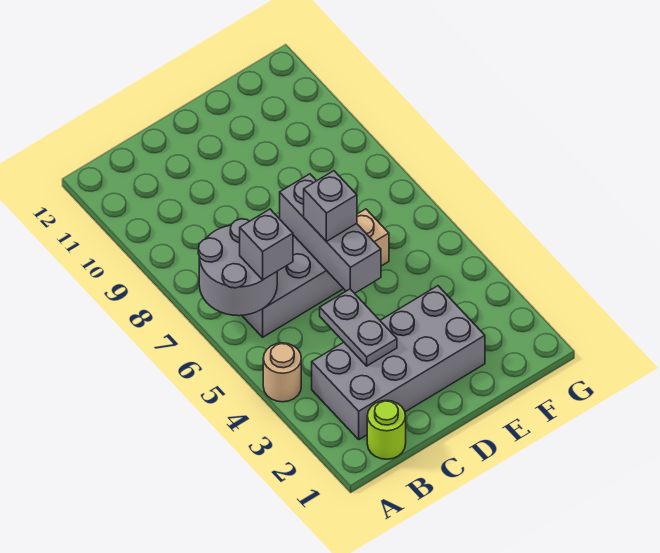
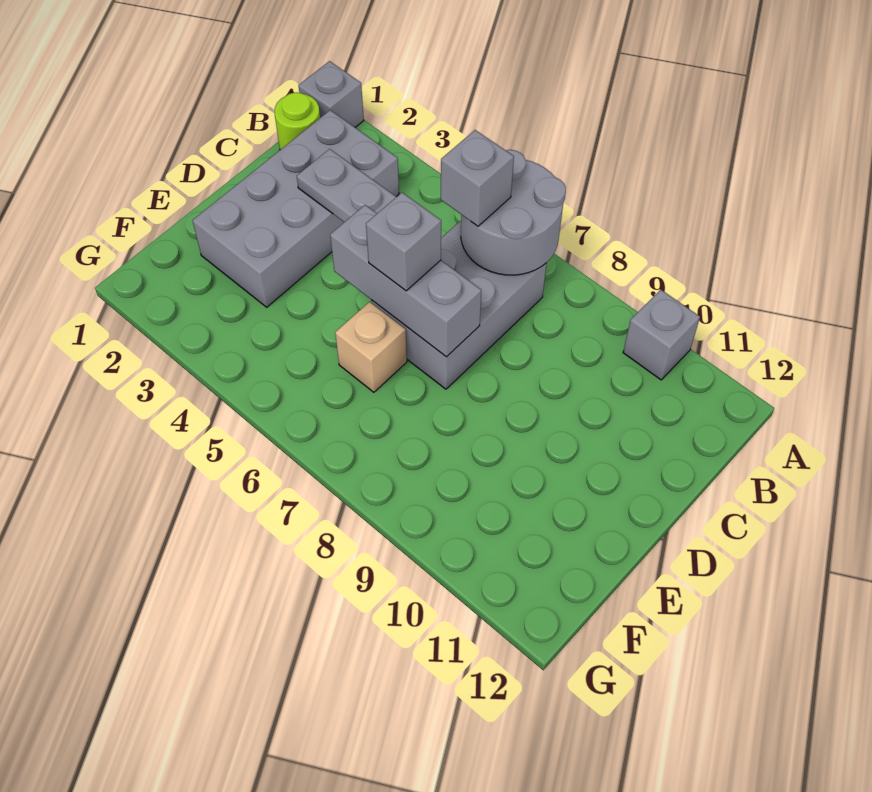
none -> grey 1x1 brick [299,61,364,127]
tan 1x1 round brick [263,343,301,402] -> none
none -> grey 1x1 brick [623,290,700,380]

